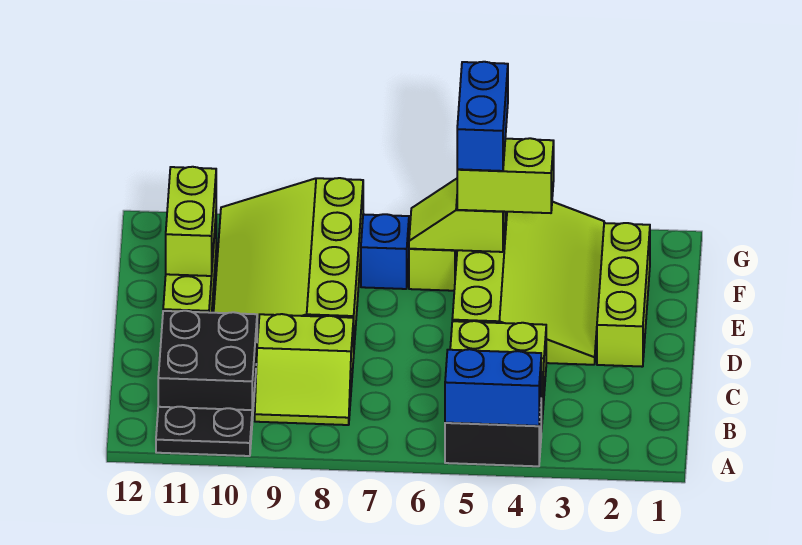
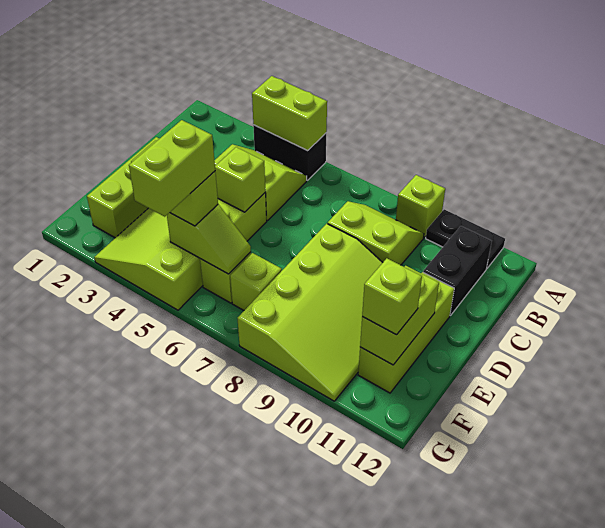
blue 1x2 brick [445,349,541,426] -> lime 1x2 brick [252,76,327,151]
none -> lime 1x1 brick [396,175,445,238]
black 2x2 brick [158,311,257,420] -> black 1x2 brick [423,226,492,316]
none -> lime 1x1 brick [215,147,265,212]
blue 1x2 brick [457,62,508,171] -> lime 1x2 brick [129,120,215,217]
blue 1x1 brick [361,214,409,289] -> lime 1x1 brick [230,253,282,310]
none -> lime 1x1 brick [362,258,422,335]

